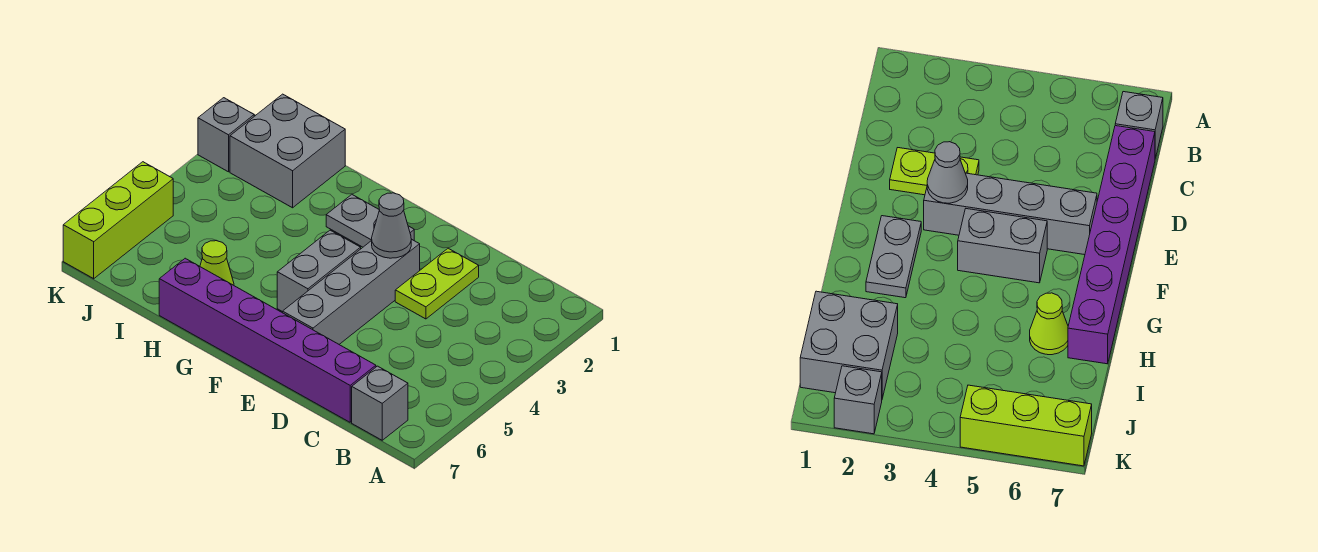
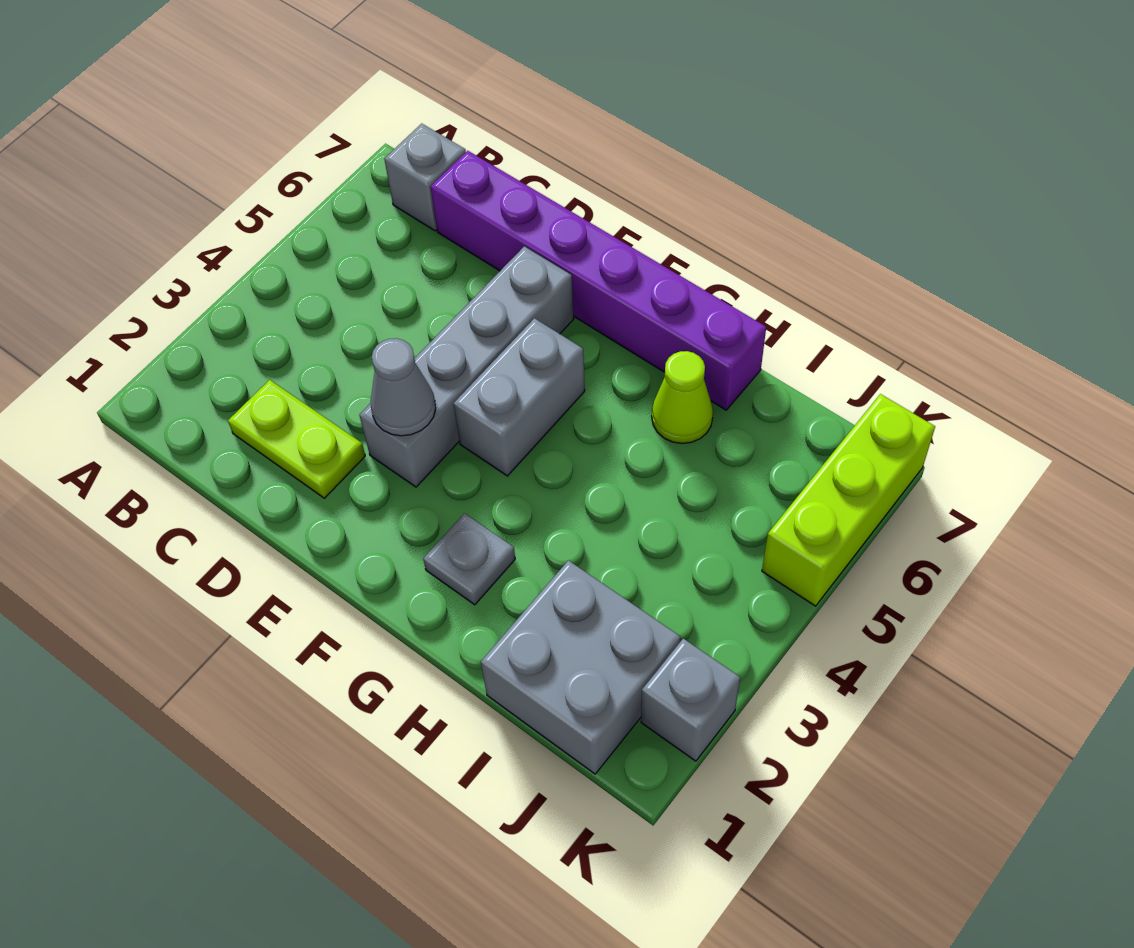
lime 1x2 plate [395,248,479,319] -> lime 1x2 plate turned to [228,380,365,498]
grey 1x2 plate [326,195,414,247] -> grey 1x1 plate [423,513,515,605]

